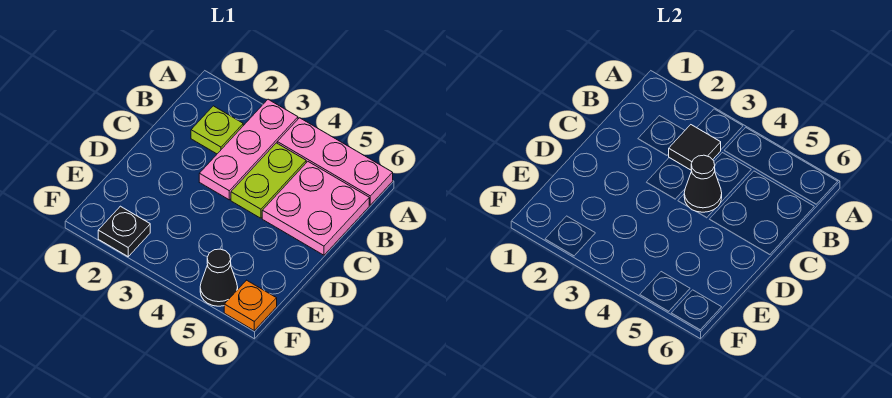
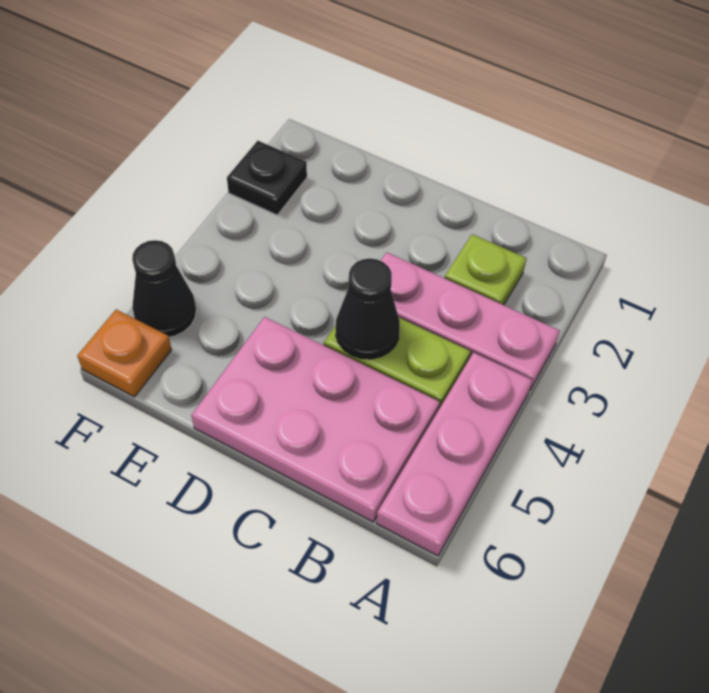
black 1x1 tile [669,125,721,171] -> none
pink 2x2 plate [262,162,369,255] -> pink 2x3 plate [191,317,440,522]

